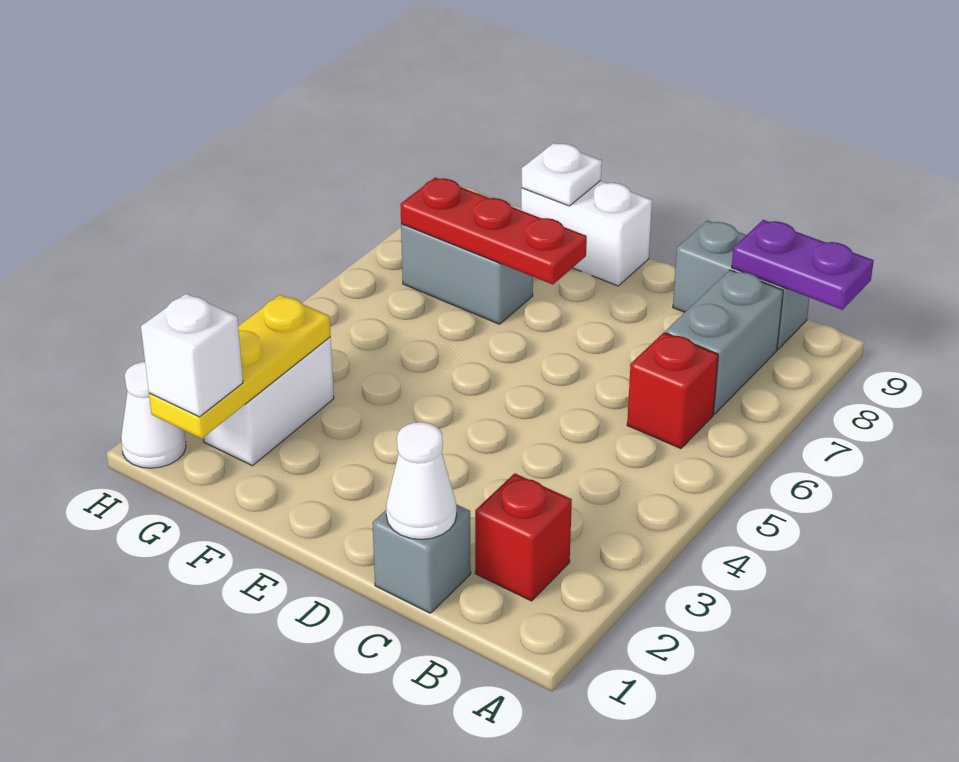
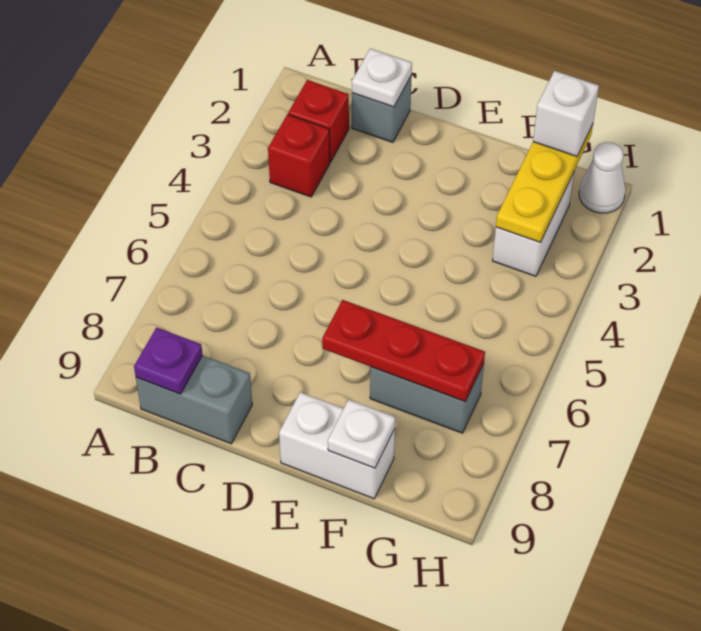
purple 1x2 plate [732,220,874,310] -> purple 1x1 plate [134,328,202,394]
red 1x1 brick [627,332,718,449] -> red 1x1 brick moved to [268,114,330,197]
grey 1x2 brick [665,270,783,414] -> none
white 1x1 cone [386,422,457,539] -> white 1x1 plate [352,49,412,107]

